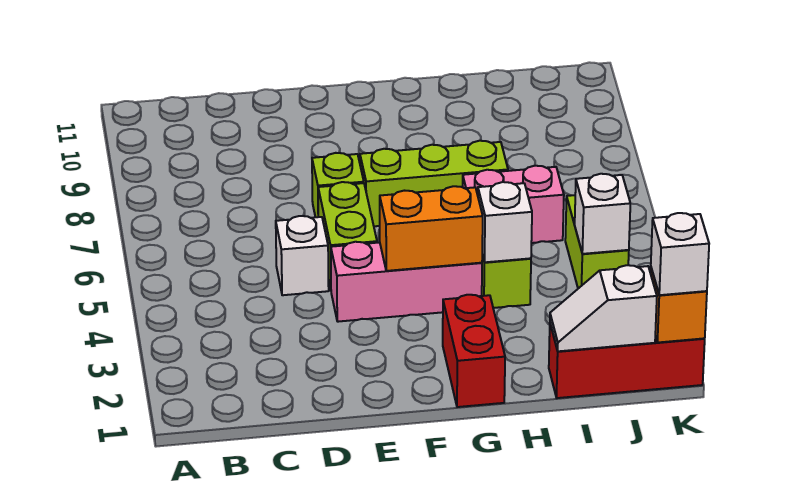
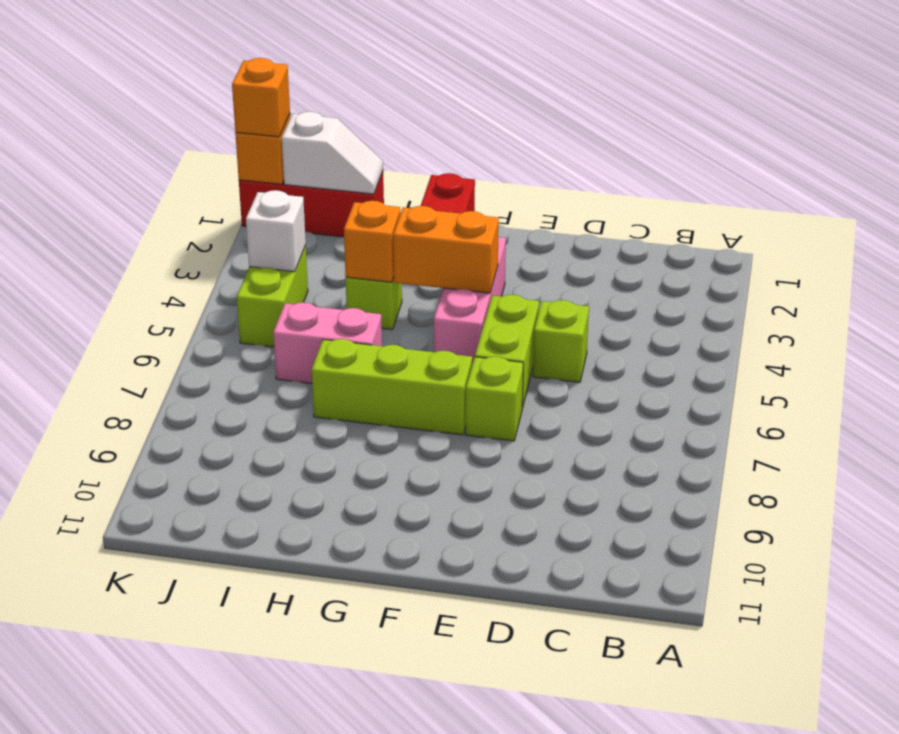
white 1x1 brick [276,216,329,295] -> lime 1x1 brick [533,300,589,382]
pink 1x3 brick [331,242,482,322] -> pink 1x3 brick turned to [434,237,506,364]
white 1x1 brick [478,182,532,262] -> orange 1x1 brick [344,201,401,282]
white 1x1 brick [651,213,709,295] -> orange 1x1 brick [232,58,290,137]

